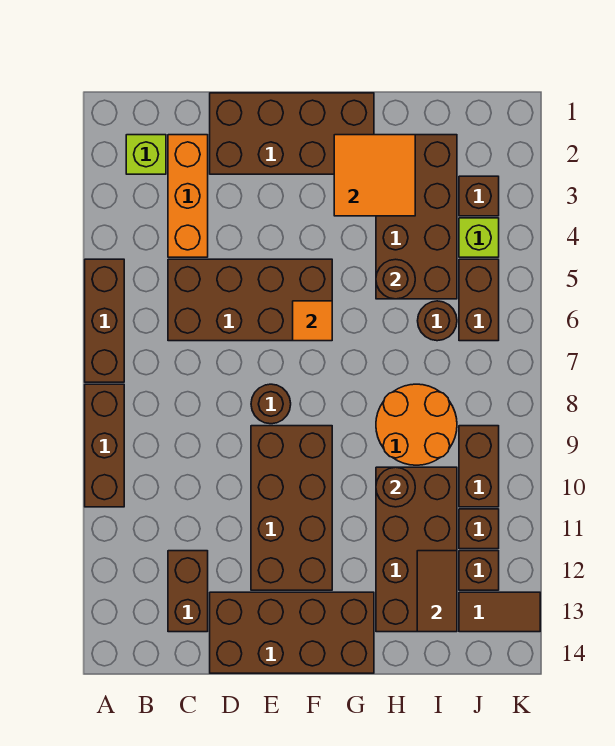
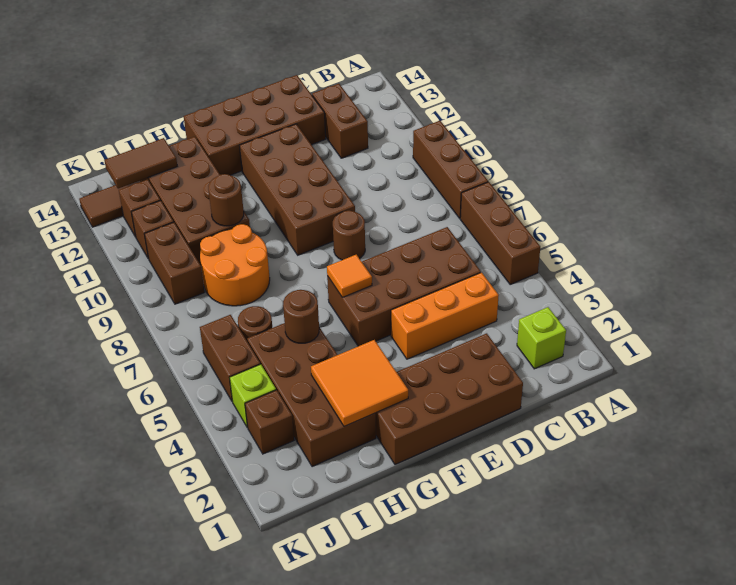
orange 1x3 brick [168,135,208,257] -> orange 1x3 brick turned to [391,273,499,359]
brown 1x2 tile [417,551,457,632] -> brown 1x2 tile turned to [105,138,177,189]

